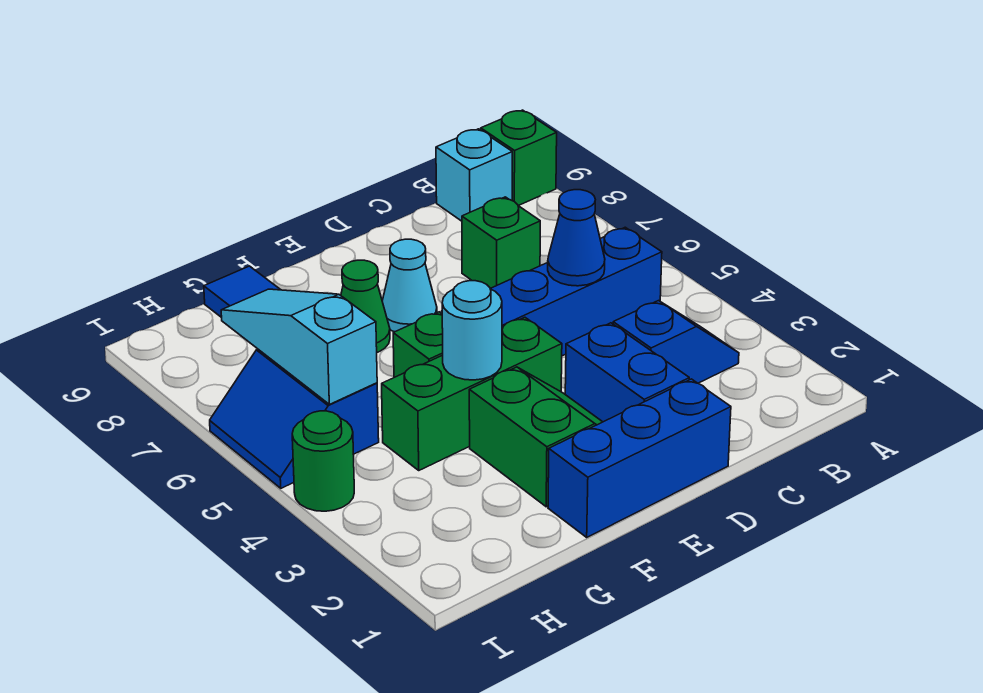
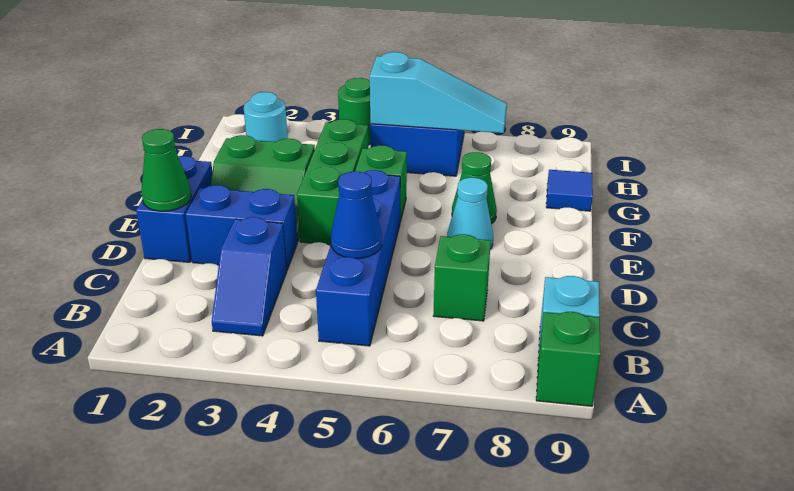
blue 1x3 brick [548,379,731,537] -> blue 1x2 brick [136,156,212,262]
none -> green 1x1 cone [141,129,191,211]
cyan 1x1 round brick [442,281,502,380] -> cyan 1x1 round brick moved to [244,92,288,142]

